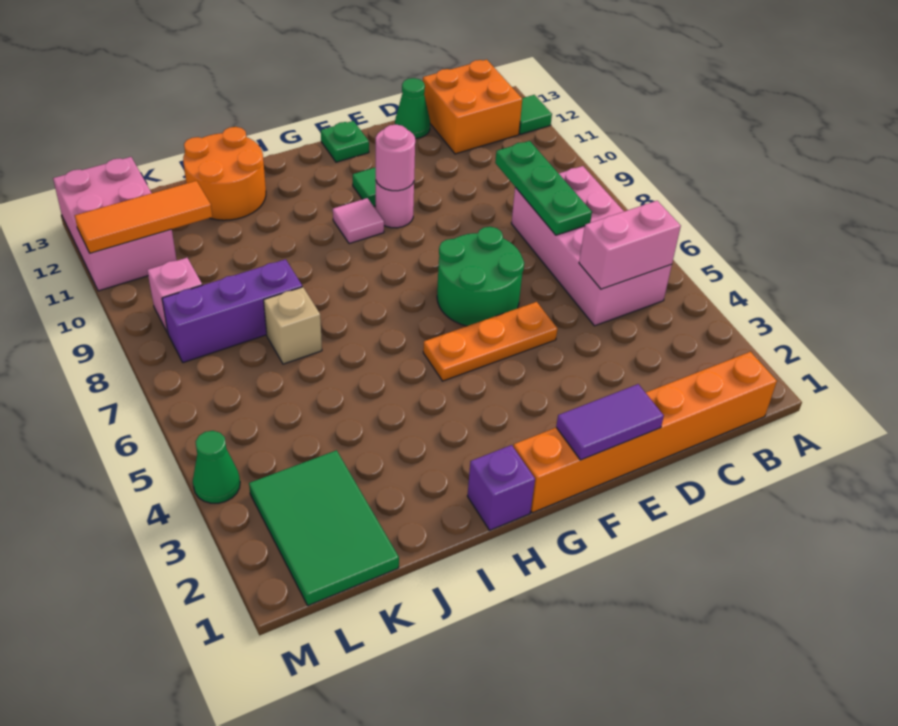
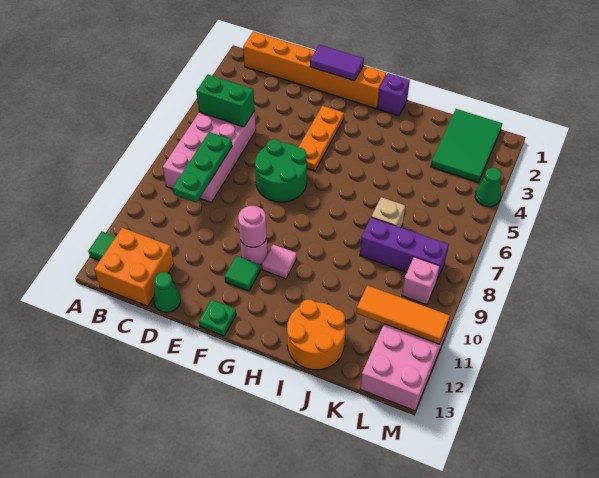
pink 1x2 brick [579,201,681,289] -> green 1x2 brick [196,75,255,127]
orange 1x3 plate [423,302,557,381] -> orange 1x3 plate turned to [298,106,344,171]

